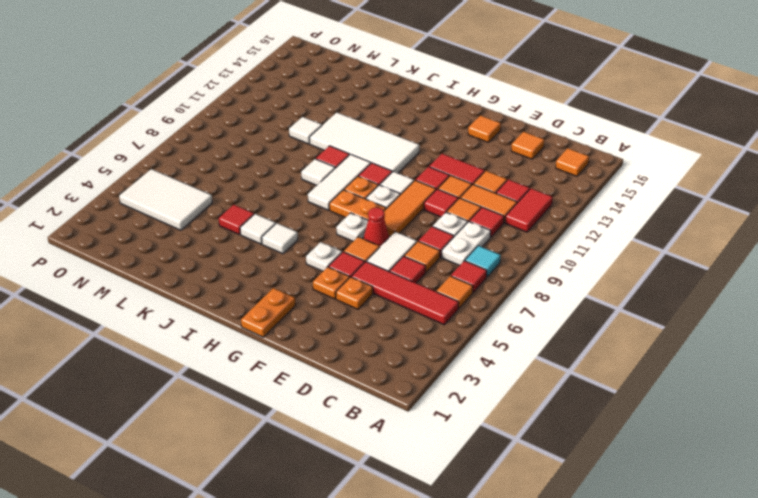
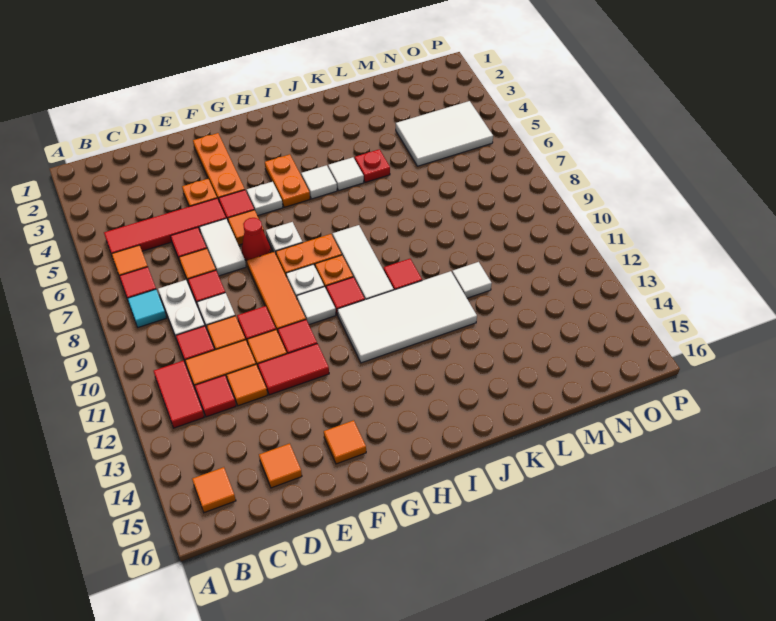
orange 1x1 plate [313,267,350,299] -> orange 1x3 plate [193,133,245,201]
orange 1x2 plate [241,288,295,337] -> orange 1x2 plate moved to [265,154,310,207]
white 1x1 tile [301,159,335,185] -> none
red 1x1 tile [219,205,254,235] -> red 1x1 plate [355,149,390,182]

